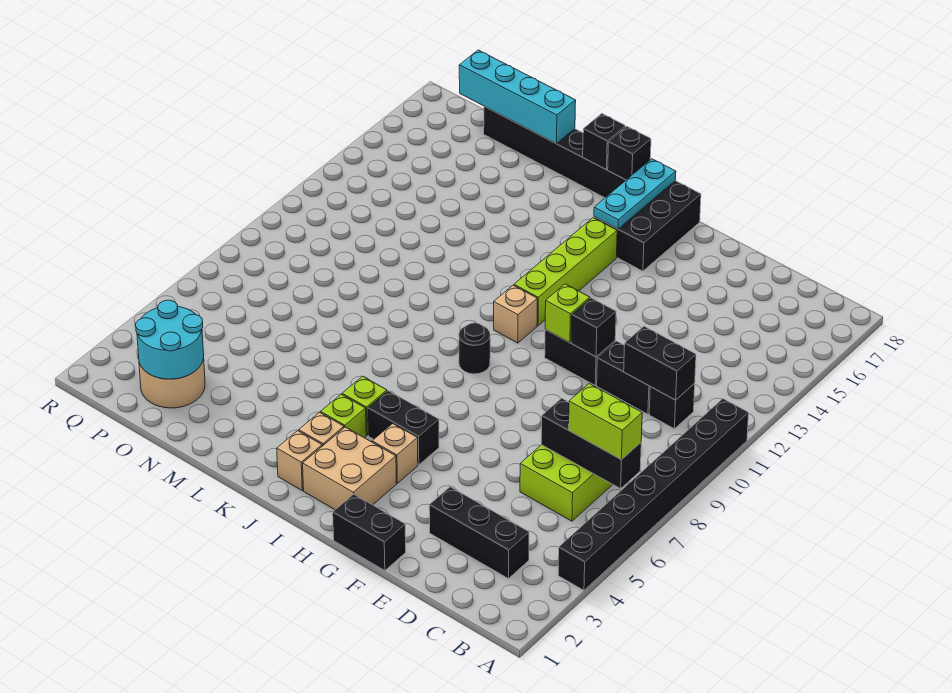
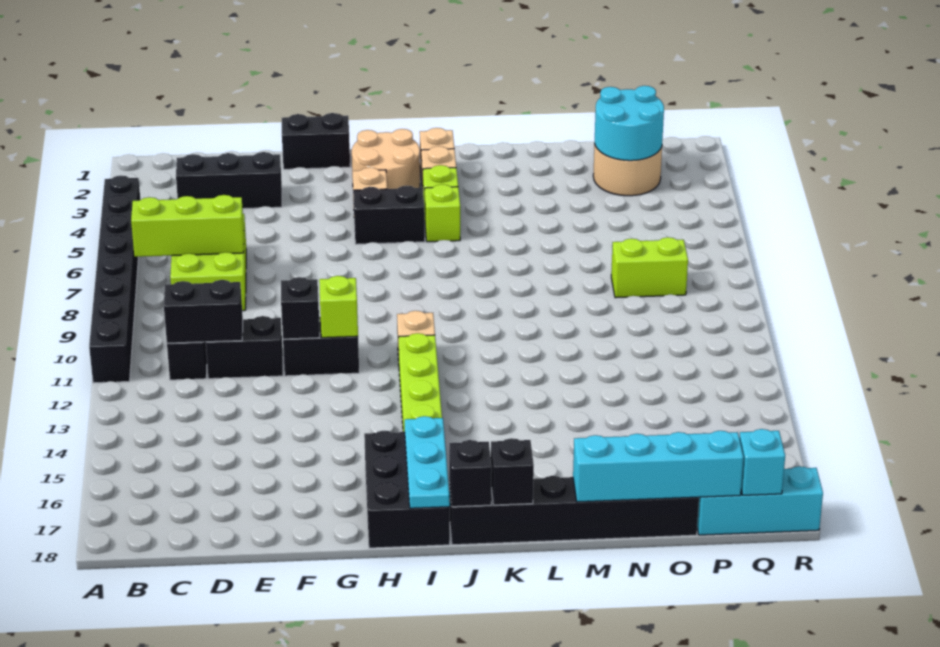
black 1x3 brick [541,398,641,489] -> lime 1x3 brick [131,195,244,257]
lime 1x2 brick [569,384,642,460] -> lime 1x2 brick moved to [611,237,688,298]
tan 2x2 brick [303,427,396,510] -> tan 2x2 round brick [352,129,420,189]
black 1x1 round brick [459,323,490,374] -> none
none -> cyan 1x3 brick [697,466,823,535]
none -> cyan 1x1 brick [739,429,785,495]

